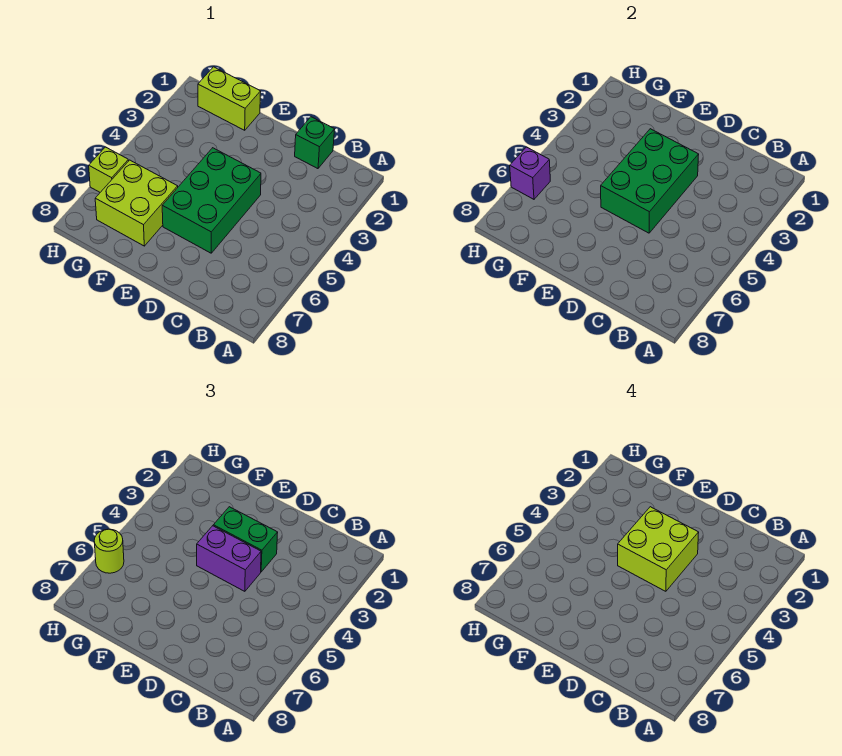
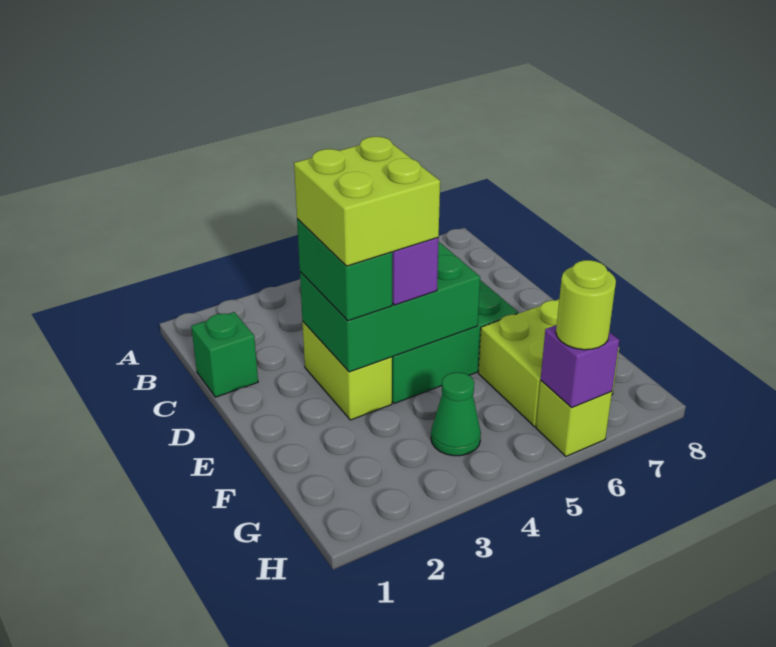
lime 1x2 brick [198,67,261,130] -> lime 1x2 brick moved to [302,321,392,420]
none -> green 1x1 cone [431,373,481,456]

